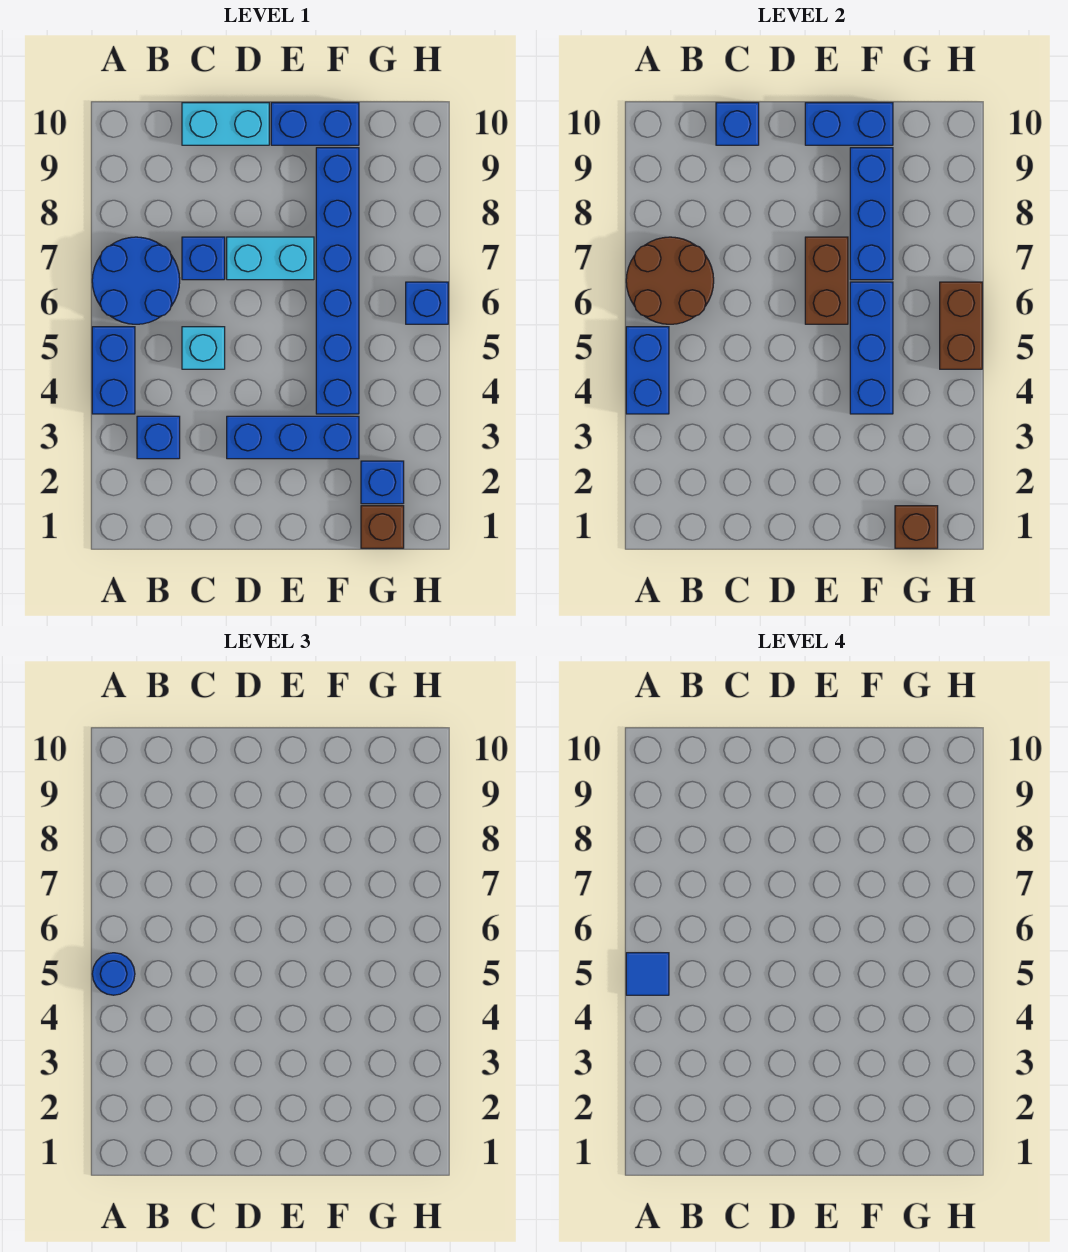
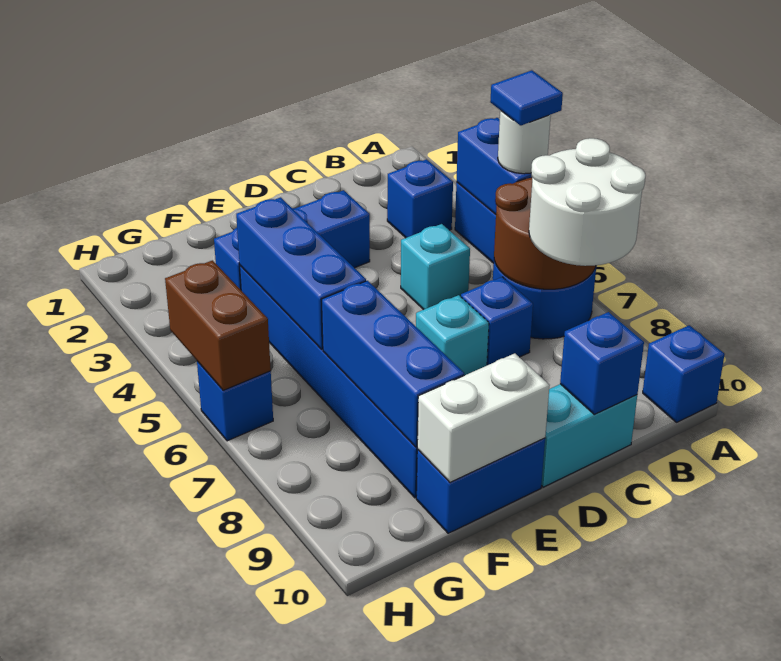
blue 1x1 round brick [92,953,135,995] -> white 1x1 round brick [498,110,551,174]
none -> white 2x2 round brick [529,138,646,266]
cyan 1x2 brick [227,237,314,280] -> cyan 1x1 brick [416,295,489,375]
brown 1x2 brick [805,237,848,324] -> none
blue 1x2 brick [805,103,893,145] -> white 1x2 brick [417,353,550,482]
brown 1x1 brick [361,506,404,548] -> none
brown 1x1 brick [895,506,938,548] -> none
blue 1x1 brick [361,461,404,504] -> blue 1x1 brick moved to [643,325,725,422]

